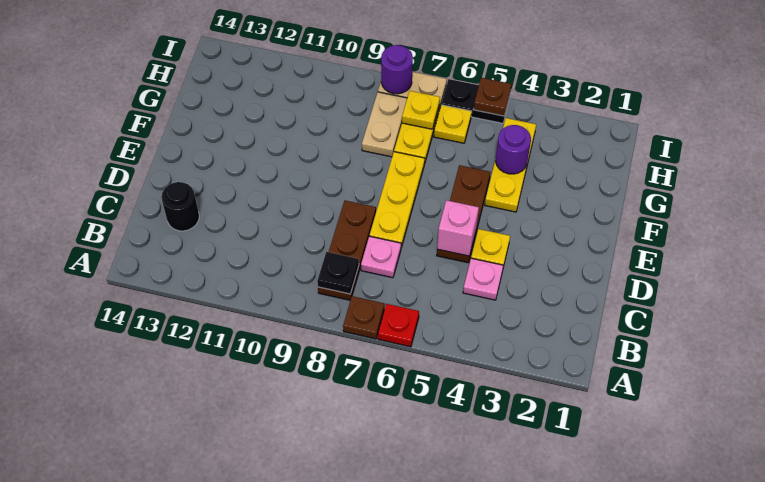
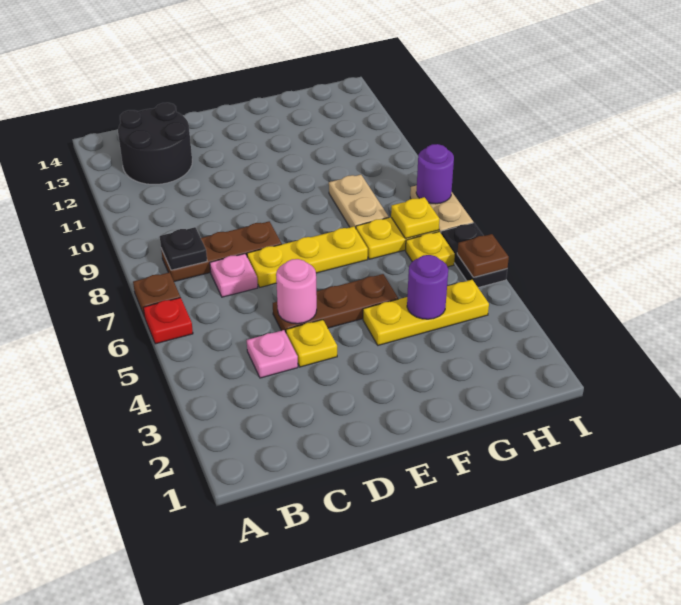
black 1x1 round brick [161,182,199,231] -> black 2x2 round brick [118,103,192,184]
pink 1x1 brick [437,200,479,256] -> pink 1x1 round brick [276,259,317,324]
tan 1x2 plate [362,92,407,157] -> tan 1x2 plate turned to [329,175,389,229]

